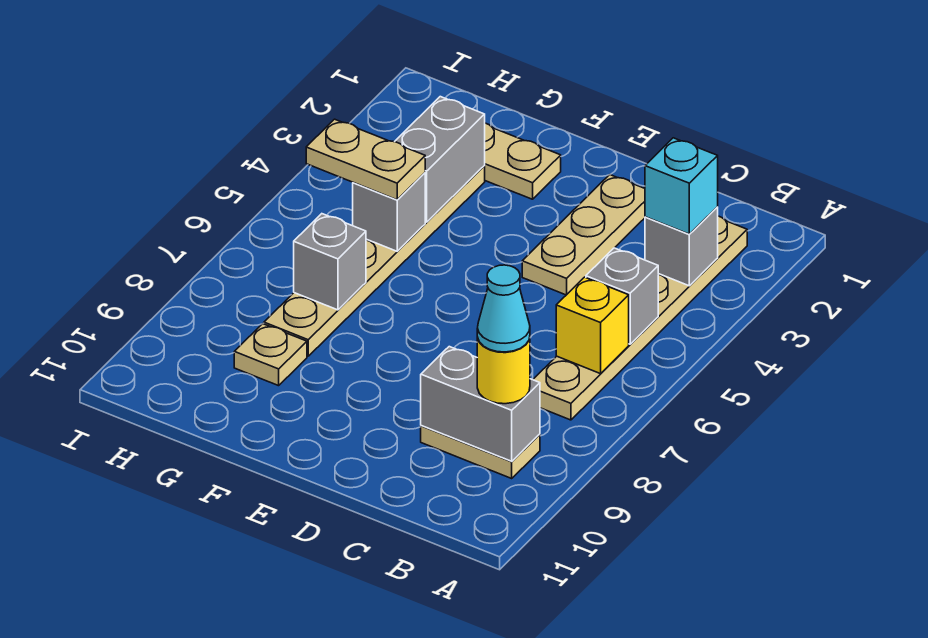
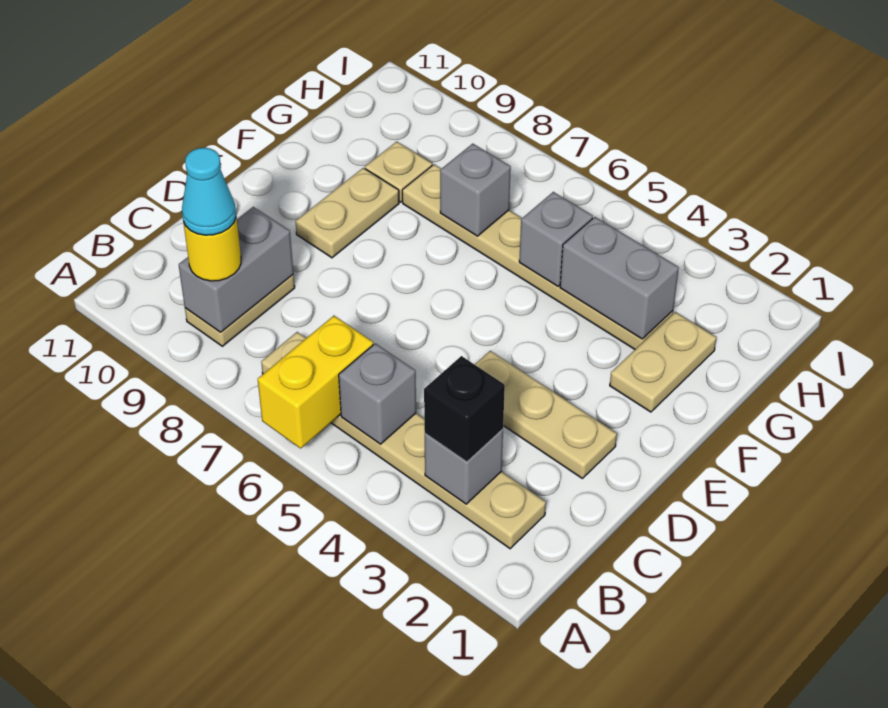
cyan 1x1 brick [645,138,718,234] -> black 1x1 brick [424,356,505,462]
yellow 1x1 brick [556,277,629,374] -> yellow 1x2 brick [258,316,373,448]
tan 1x2 plate [306,119,425,200] -> tan 1x2 plate moved to [295,168,399,258]

